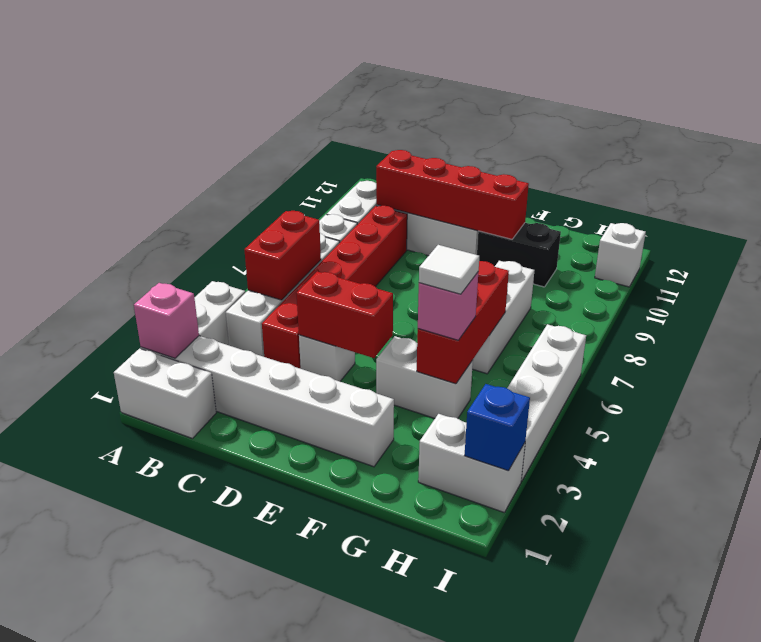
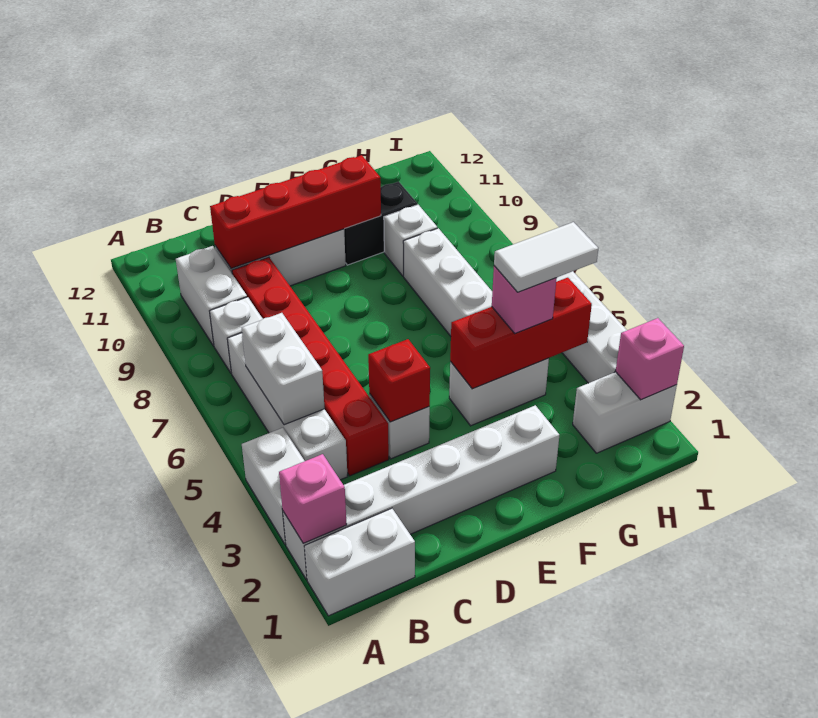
red 1x2 brick [244,211,321,300] -> white 1x2 brick [242,313,325,425]
red 1x2 brick [297,271,393,358] -> red 1x1 brick [368,339,430,422]
red 1x3 brick [417,261,509,384] -> red 1x3 brick turned to [450,278,592,389]
white 1x1 tile [419,245,479,294] -> white 1x2 tile [494,222,598,292]
blue 1x1 brick [464,384,530,471] -> pink 1x1 brick [616,318,684,400]
white 1x1 brick [595,223,646,287] -> white 1x1 brick moved to [384,205,437,276]

